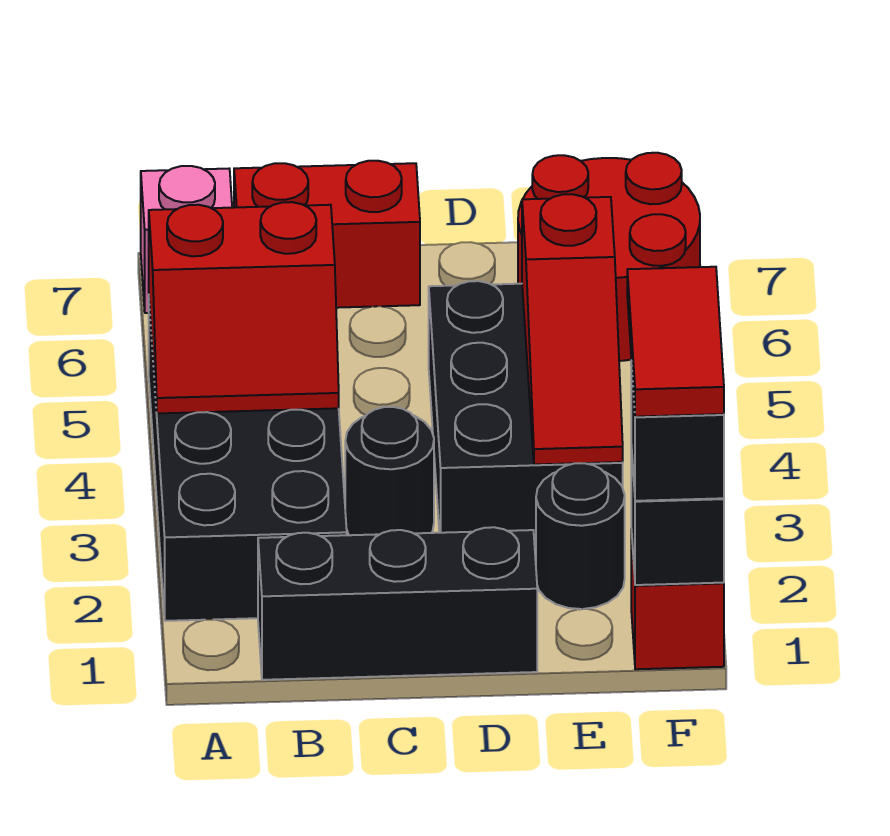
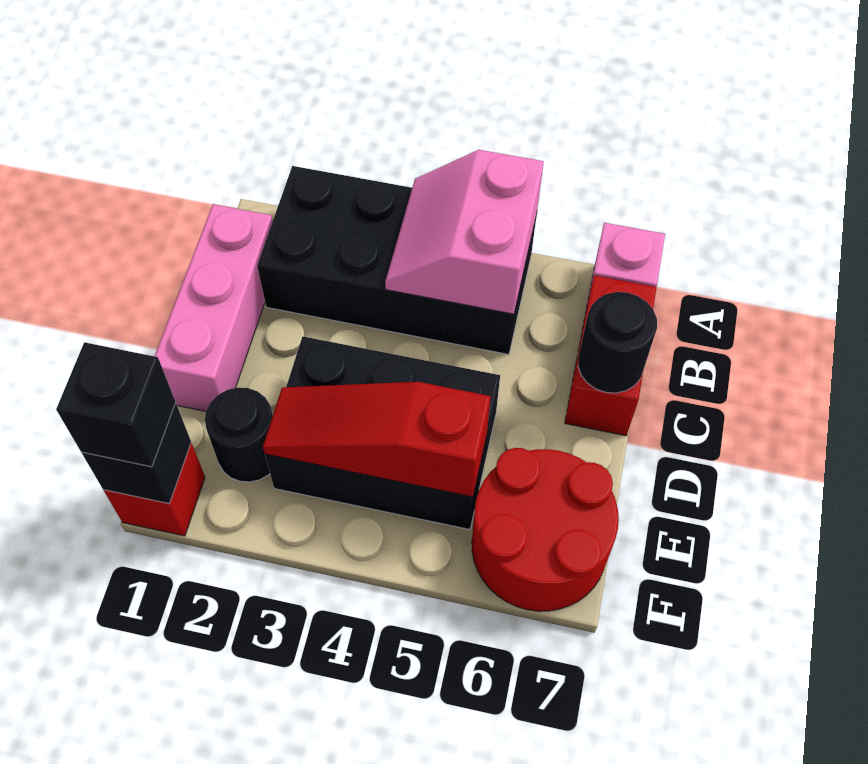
red 2x2 slope [149,202,339,413] -> pink 2x2 slope [385,150,544,314]
black 1x3 brick [258,527,537,680] -> pink 1x3 brick [155,204,273,411]
black 1x1 round brick [345,407,434,535] -> black 1x1 round brick moved to [578,292,657,393]
red 1x2 tile [627,267,724,417] -> none

